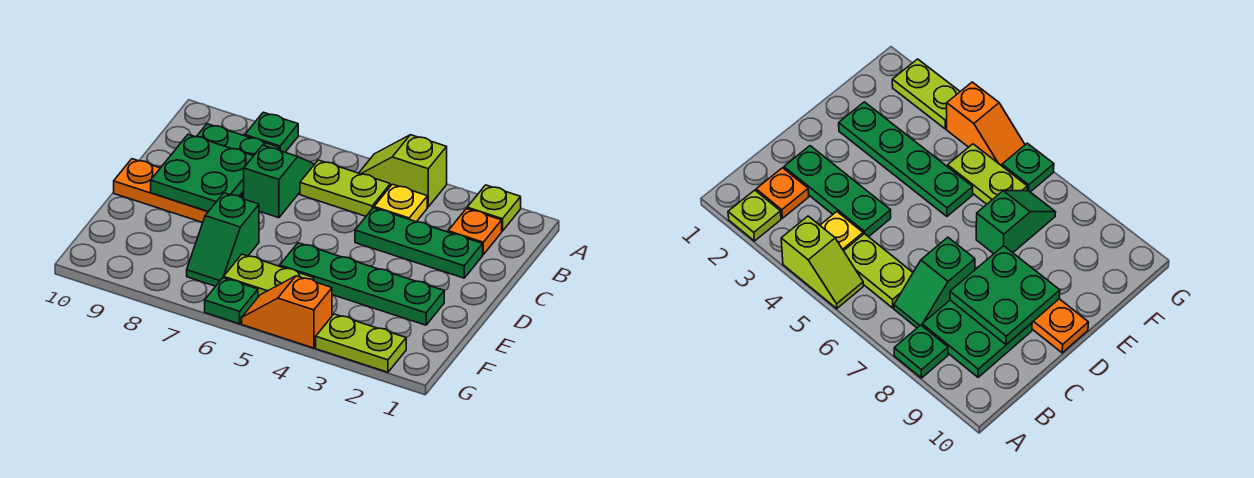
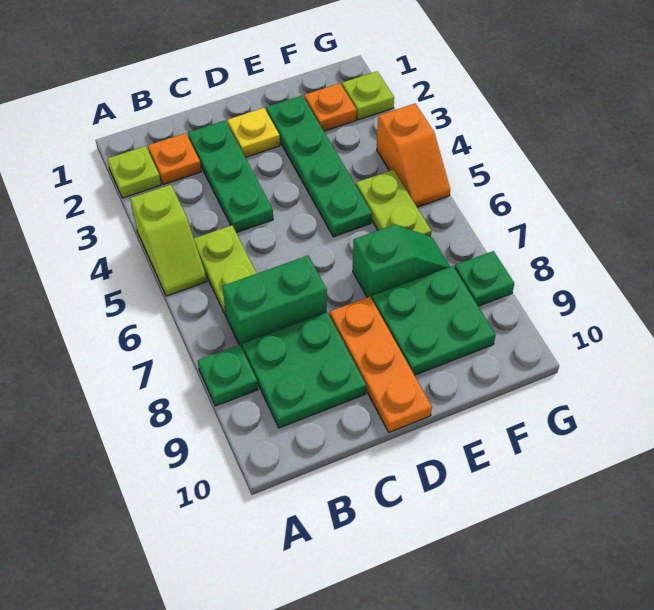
yellow 1x1 plate [374,184,427,222] -> yellow 1x1 plate moved to [227,108,280,157]
green 1x2 slope [244,145,314,218] -> green 1x2 brick [222,256,327,350]
green 2x2 plate [151,134,253,212] -> green 2x2 plate moved to [372,266,496,375]
none -> orange 1x1 plate [304,83,357,131]
lime 1x2 plate [316,314,406,372] -> lime 1x1 plate [342,71,394,120]
green 1x1 plate [205,278,258,324] -> green 1x1 plate moved to [455,251,514,306]

